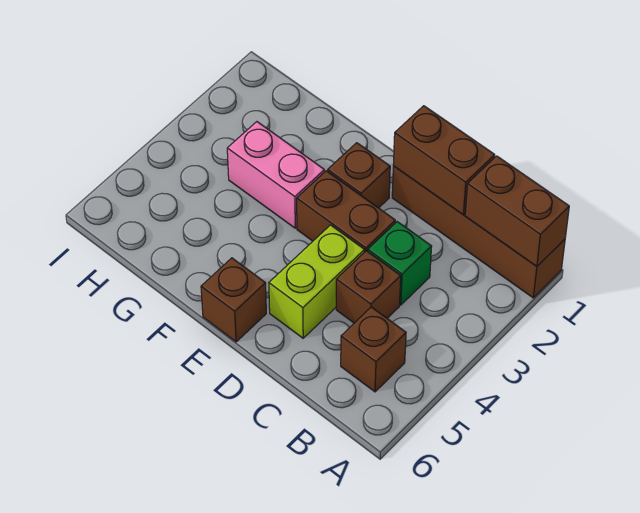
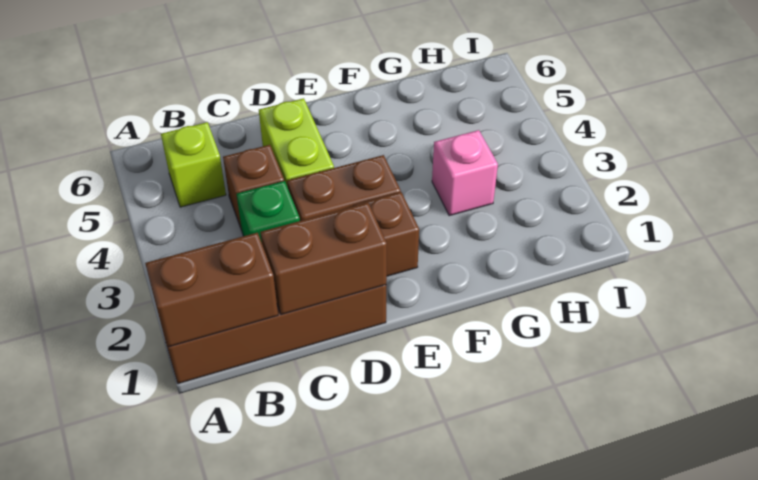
brown 1x1 brick [341,307,406,392] -> lime 1x1 brick [161,122,226,207]
brown 1x1 brick [201,258,266,342] -> none
pink 1x2 brick [227,122,324,228] -> pink 1x1 brick [432,130,498,216]

